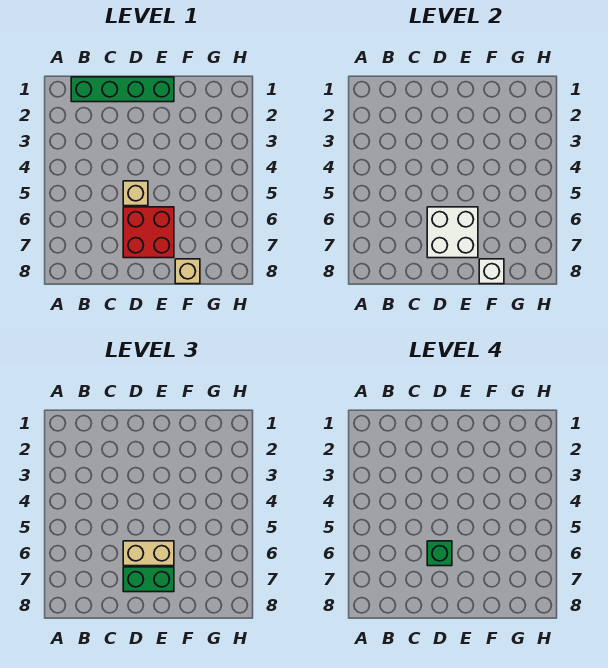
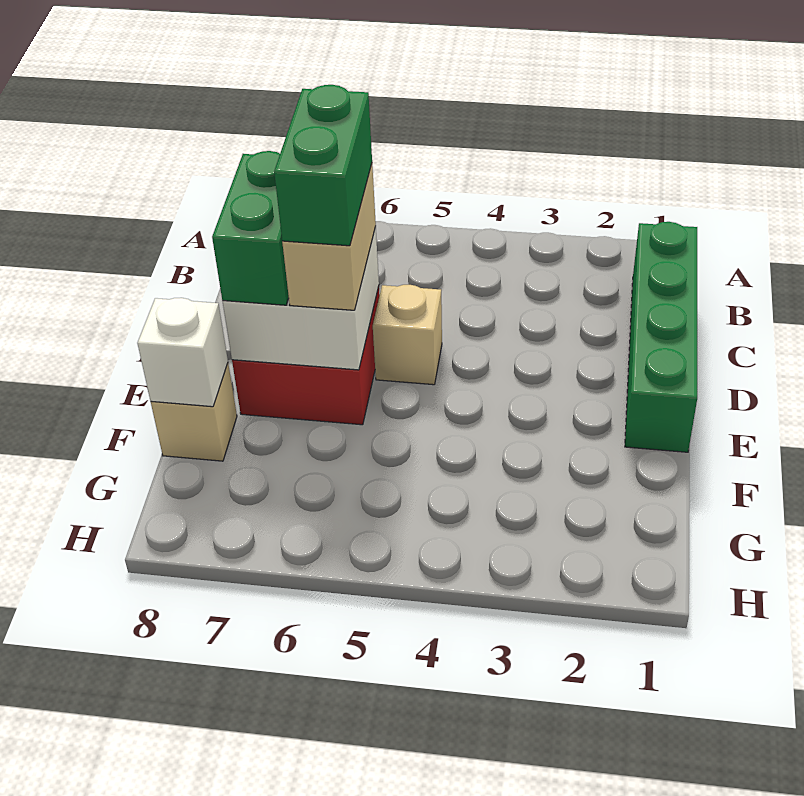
green 1x1 brick [427,541,452,566] -> green 1x2 brick [274,85,372,246]

